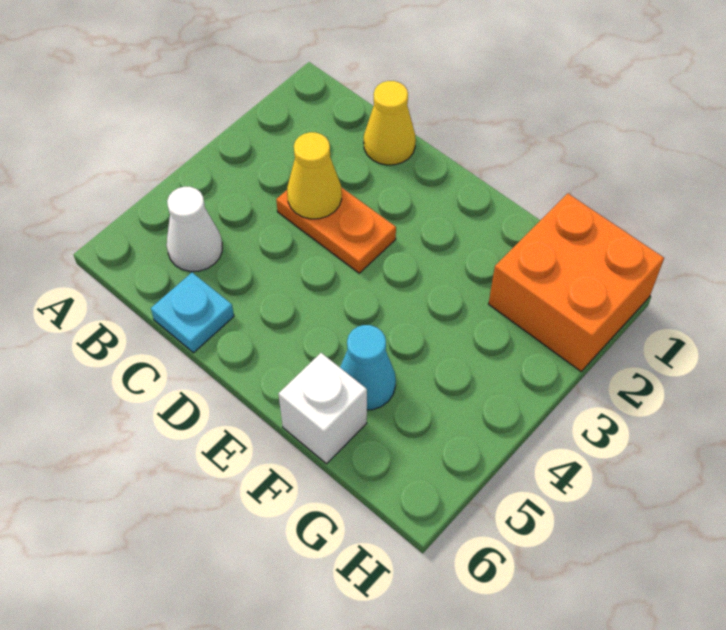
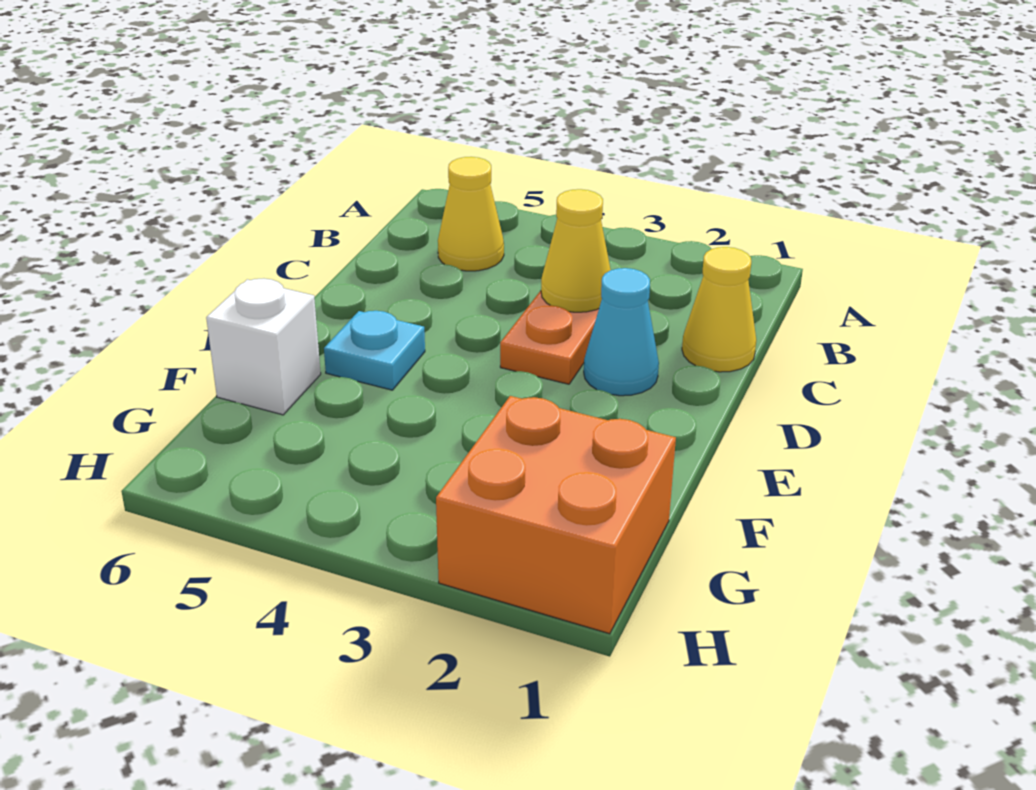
white 1x1 cone [167,187,222,272] -> yellow 1x1 cone [438,157,504,271]
cyan 1x1 plate [151,273,234,353] -> cyan 1x1 plate moved to [324,311,425,390]
cyan 1x1 cone [340,325,396,410] -> cyan 1x1 cone moved to [584,268,659,396]

